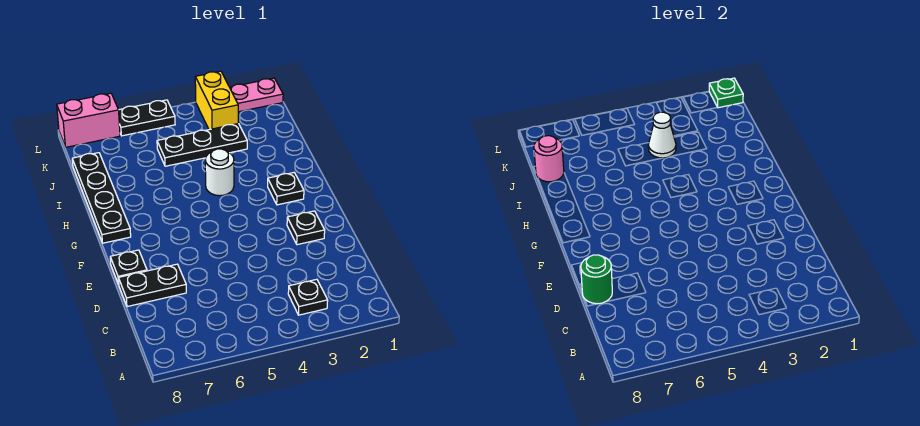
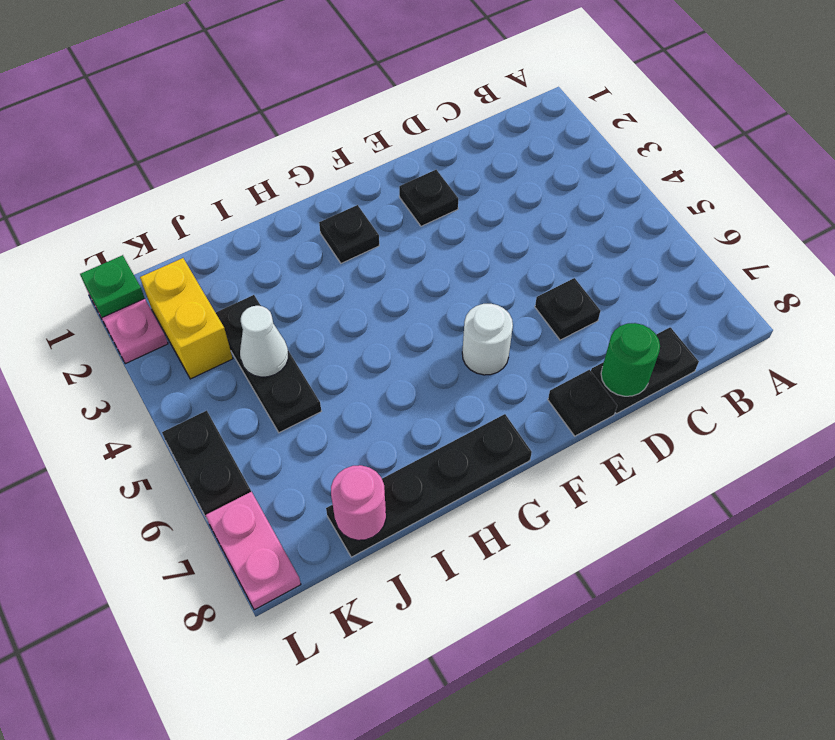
black 1x1 plate [288,279,328,315] -> black 1x1 plate moved to [535,278,601,340]
black 1x2 plate [119,264,186,307] -> black 1x2 plate turned to [591,327,699,414]
white 1x1 round brick [205,149,234,196] -> white 1x1 round brick moved to [462,304,513,375]
yellow 1x2 brick [195,71,238,130] -> yellow 1x2 brick turned to [140,258,233,379]
pink 1x2 brick [57,93,120,147] -> pink 1x2 plate [205,492,301,610]

